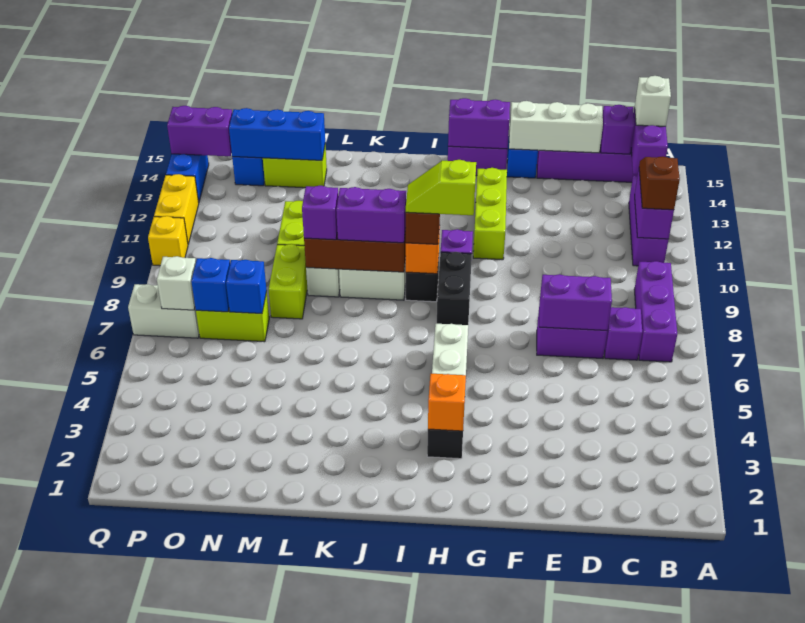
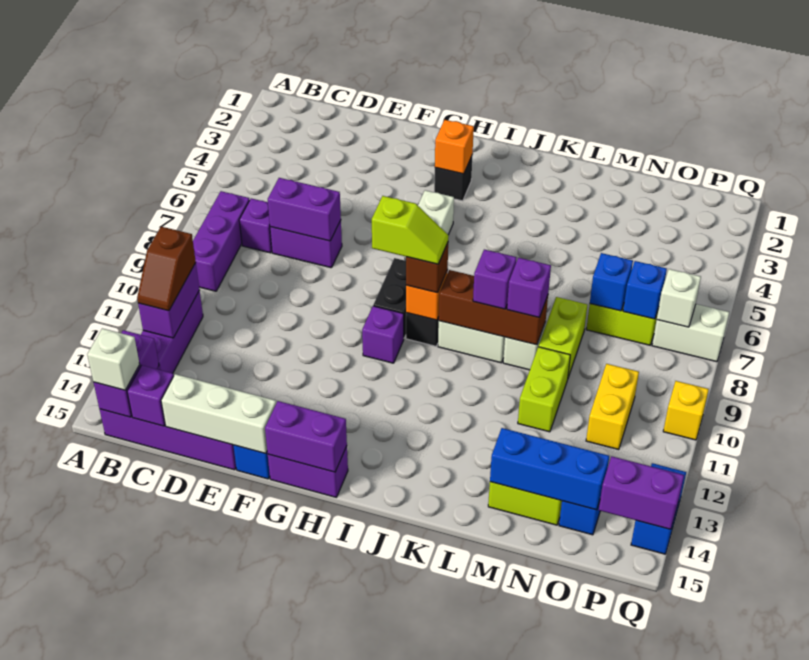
lime 1x3 brick [473,168,507,260] -> none
purple 1x2 brick [336,187,406,243] -> purple 1x1 brick [473,250,516,309]
yellow 1x2 brick [154,174,199,244] -> yellow 1x2 brick moved to [586,364,639,450]

